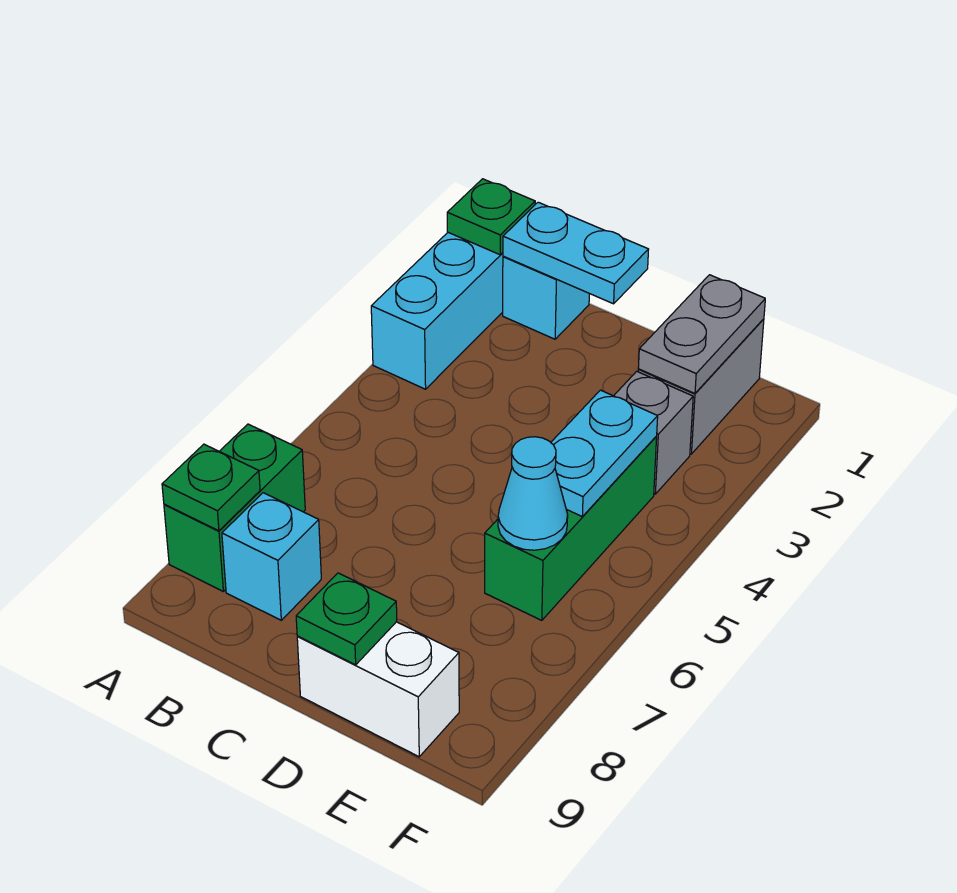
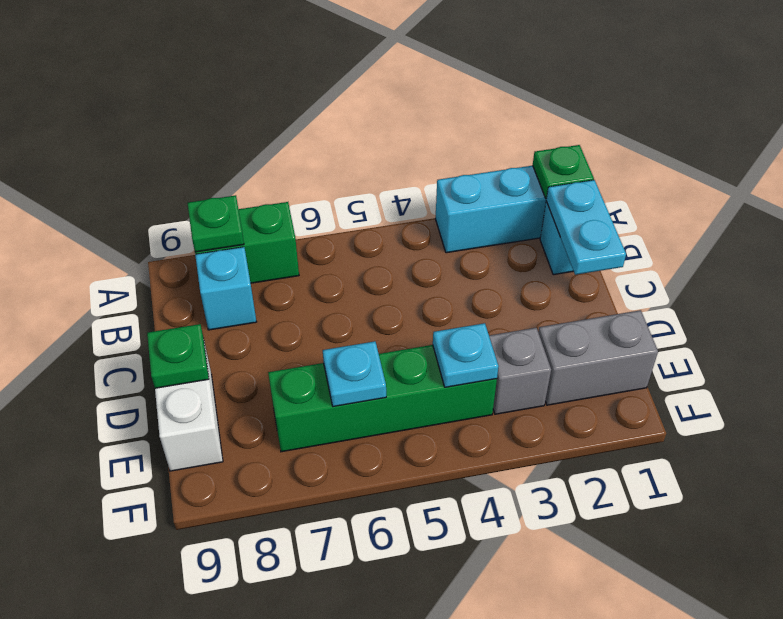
grey 1x2 plate [638,275,765,393] -> none
green 1x3 brick [485,437,657,620] -> green 1x4 brick [268,345,497,452]
cyan 1x2 plate [551,390,658,516] -> cyan 1x1 plate [433,323,499,387]
cyan 1x1 cone [498,437,568,550] -> cyan 1x1 plate [323,341,386,407]

